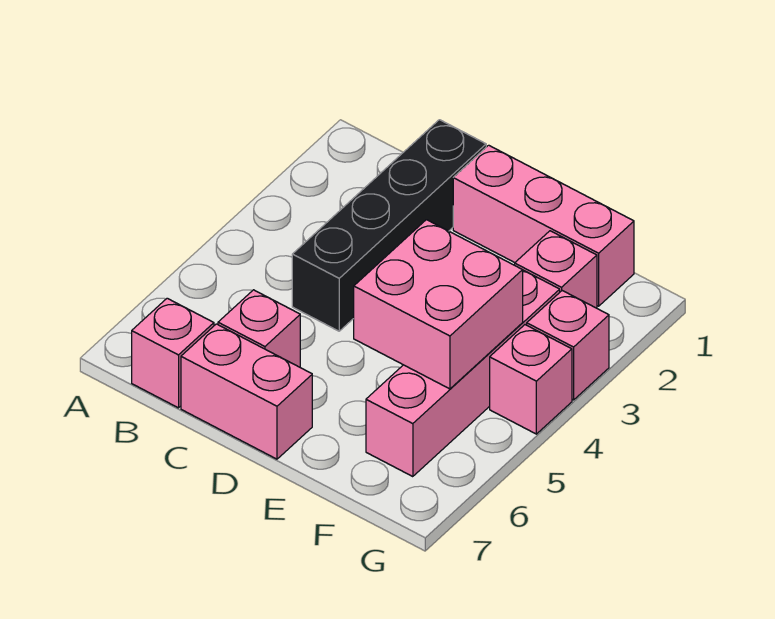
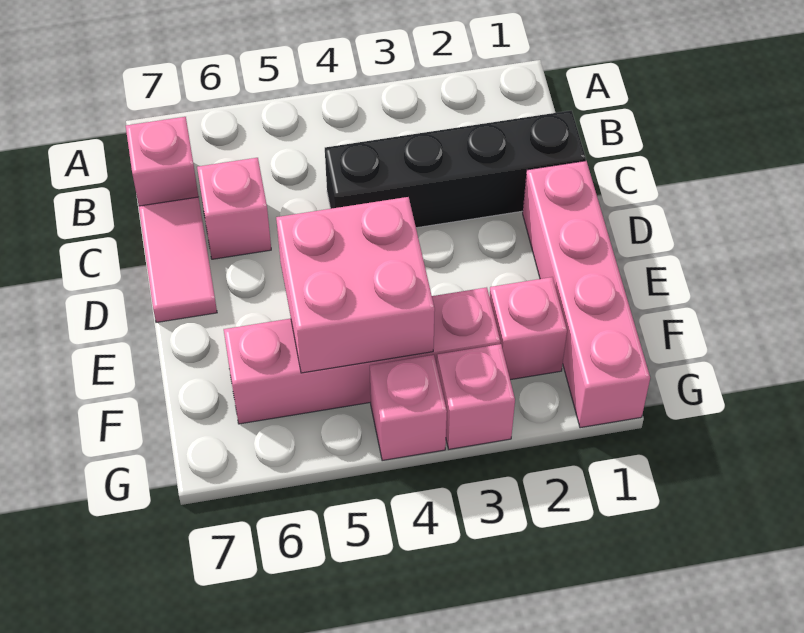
pink 1x2 brick [181,324,312,459] -> pink 1x2 tile [139,197,217,322]
pink 1x3 brick [453,145,634,306] -> pink 1x4 brick [523,161,650,428]

